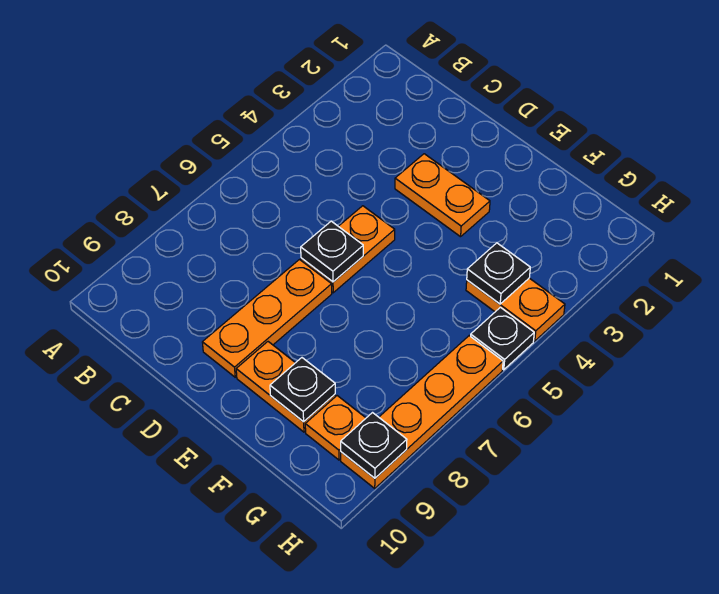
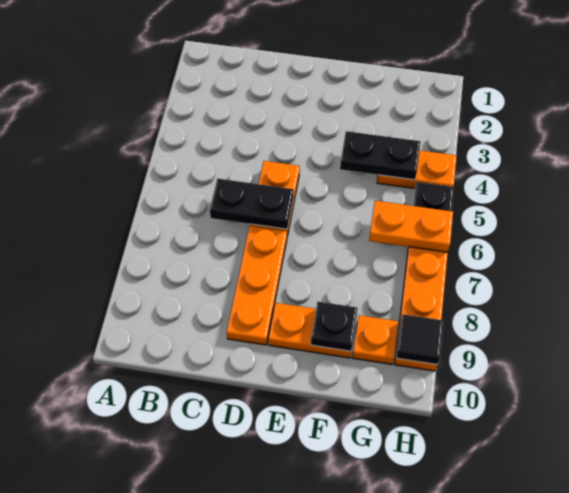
orange 1x2 plate [395,154,490,237] -> orange 1x2 plate moved to [369,201,453,252]
black 1x1 plate [301,221,363,282] -> black 1x2 plate [210,179,294,229]
black 1x1 plate [467,243,530,304] -> black 1x2 plate [340,131,420,180]
black 1x1 plate [341,413,407,478] -> black 1x1 tile [396,314,443,365]

